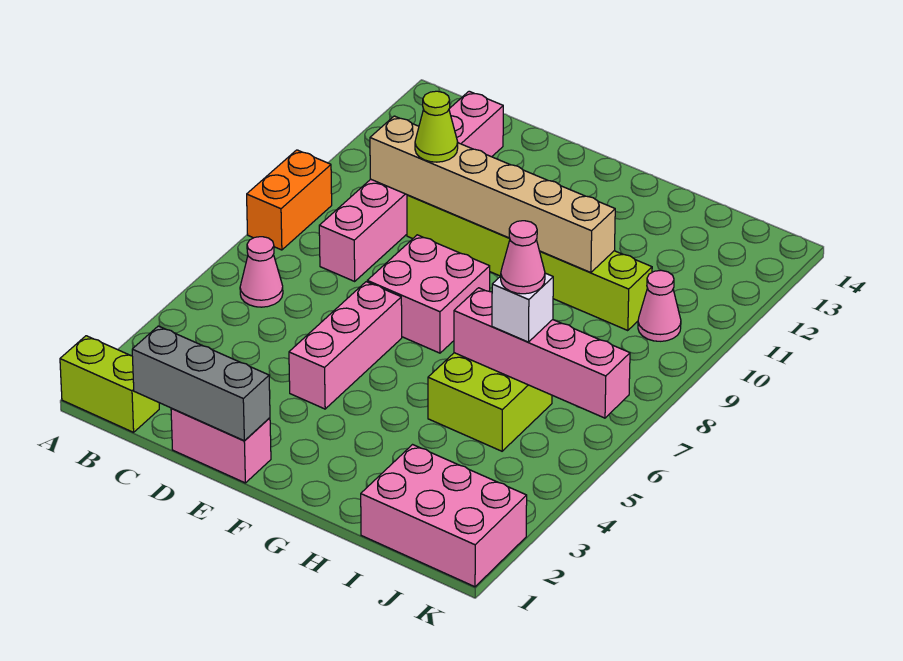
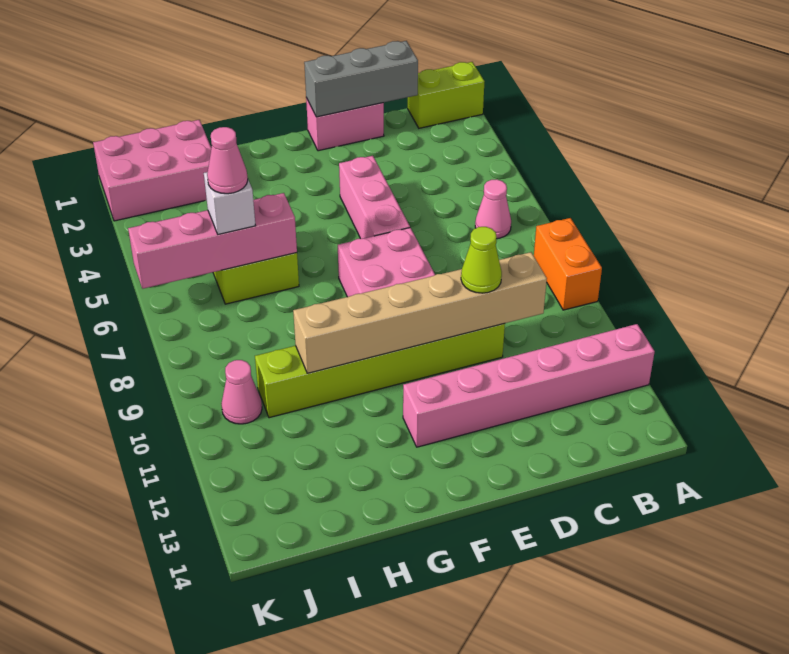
pink 1x6 brick [319,91,503,281] -> pink 1x6 brick turned to [403,324,655,447]

